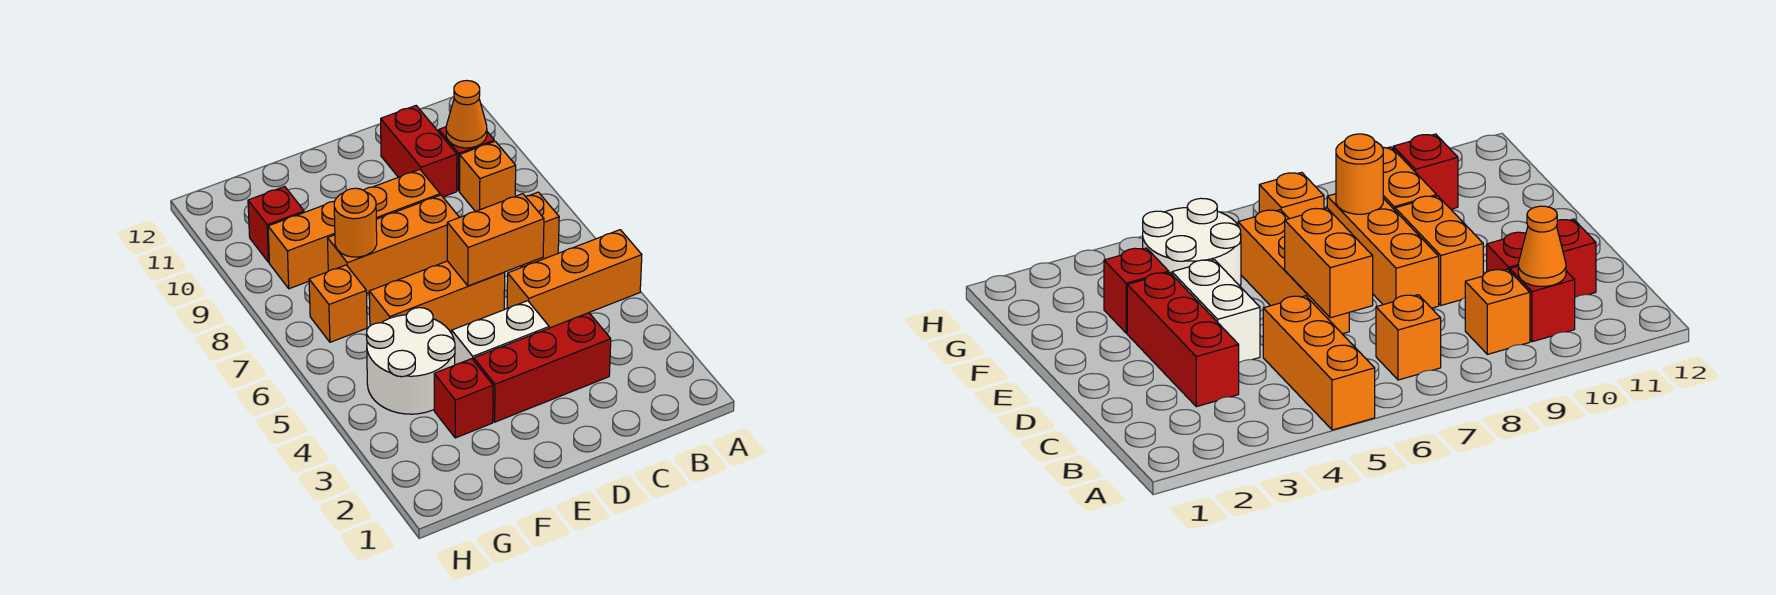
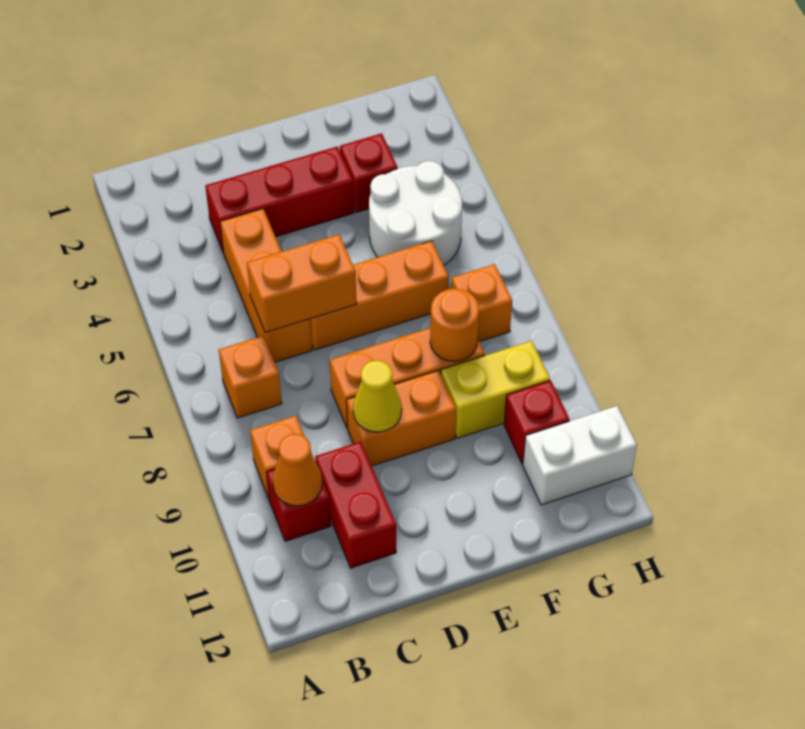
orange 1x3 brick [507,230,642,328] -> orange 1x3 brick turned to [220,209,312,362]
white 1x2 brick [452,301,549,365] -> white 1x2 brick moved to [523,406,637,505]
none -> yellow 1x1 cone [353,361,402,432]
orange 1x2 brick [268,201,335,289] -> yellow 1x2 brick [441,341,550,438]

